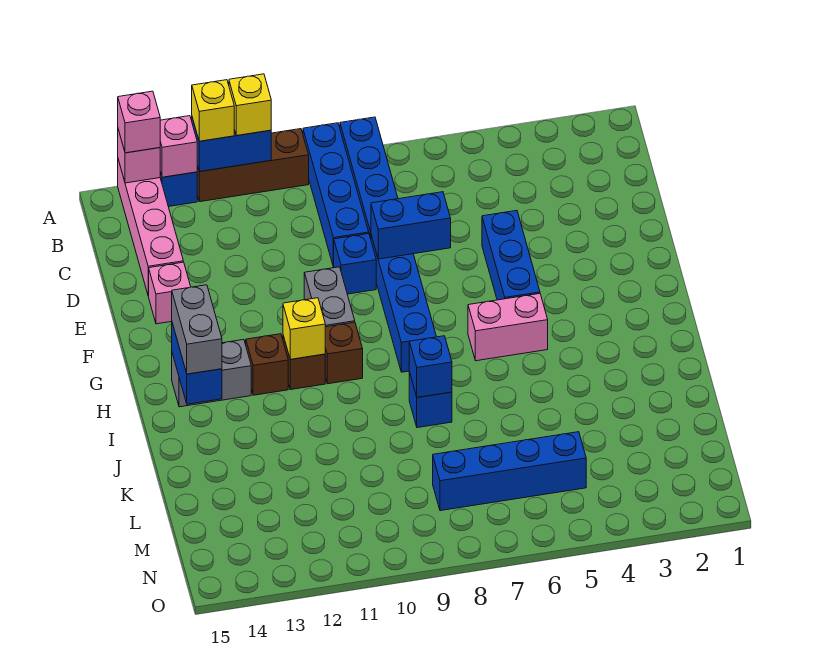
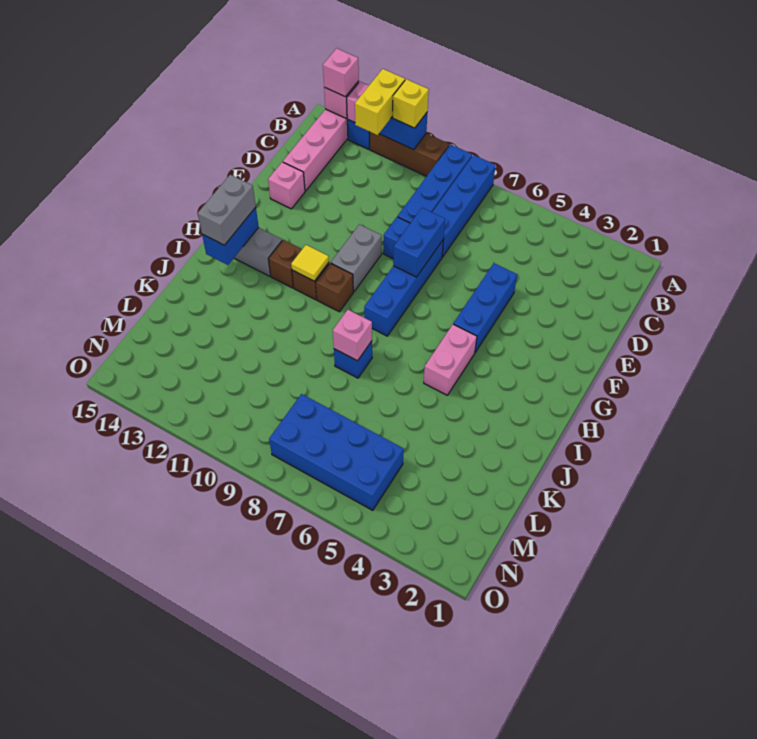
yellow 1x1 brick [192,80,234,141] -> yellow 1x2 brick [355,69,405,135]
blue 1x2 brick [371,192,451,259] -> blue 1x2 brick turned to [393,208,445,277]
pink 1x2 brick [468,294,548,361] -> pink 1x2 brick turned to [424,324,477,395]
yellow 1x1 brick [283,298,325,359] -> yellow 1x1 tile [291,245,329,281]
blue 1x1 brick [409,336,452,397] -> pink 1x1 brick [333,310,372,361]
blue 1x4 brick [433,432,586,511] -> blue 2x4 brick [269,394,404,510]

